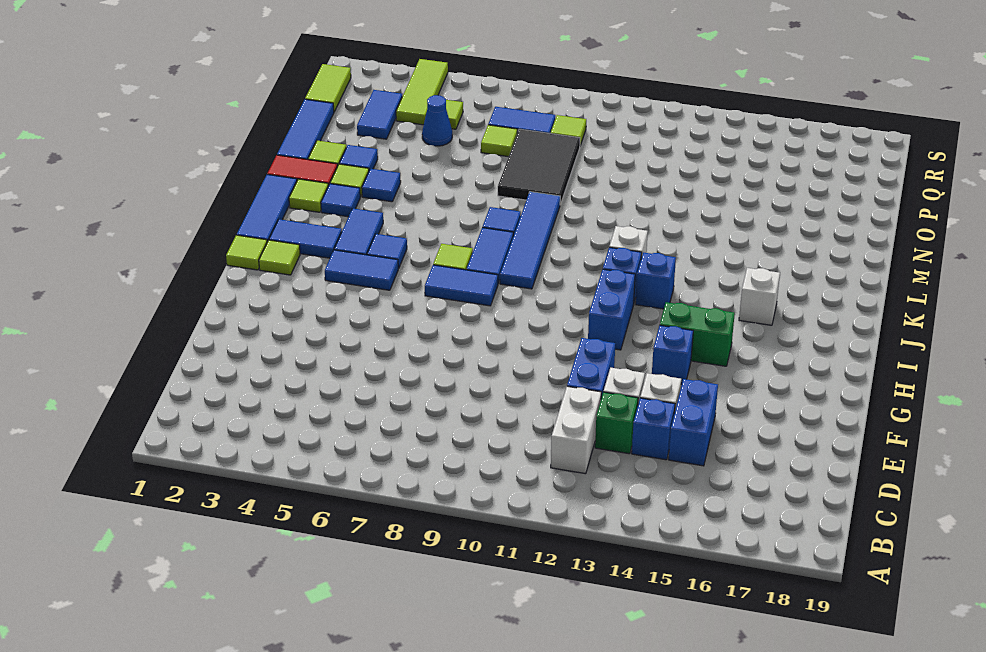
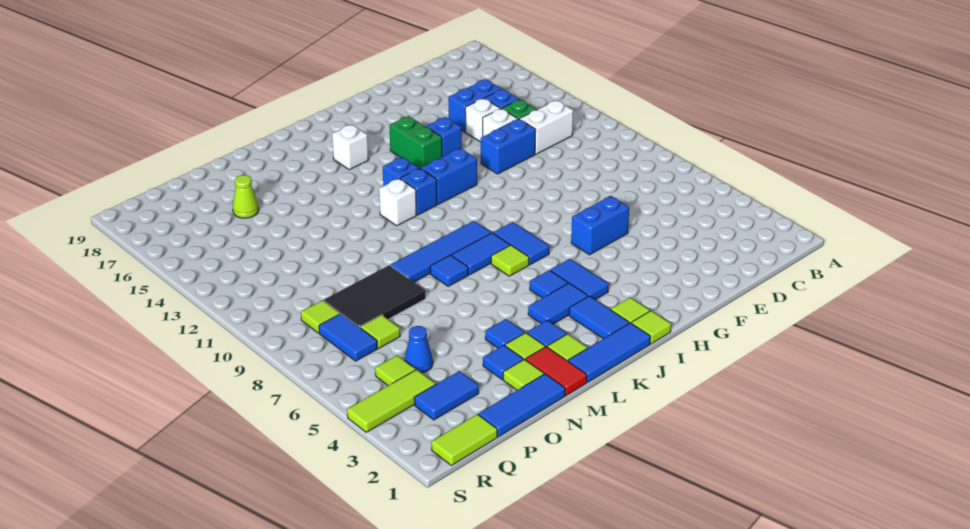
none -> blue 1x2 brick [571,196,629,255]
none -> lime 1x1 cone [233,175,259,218]

